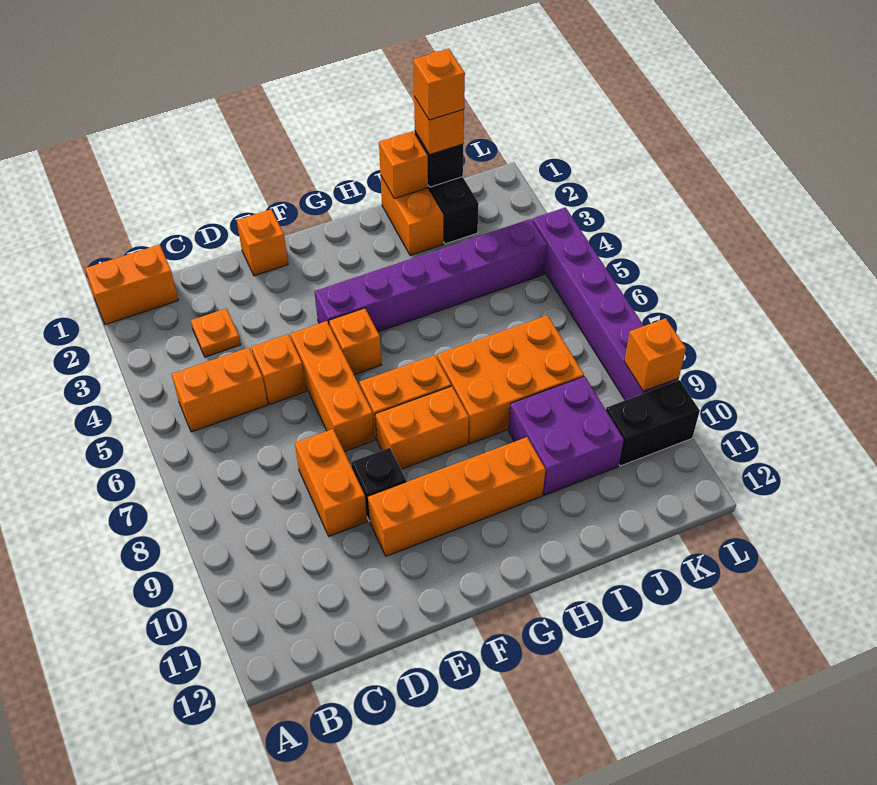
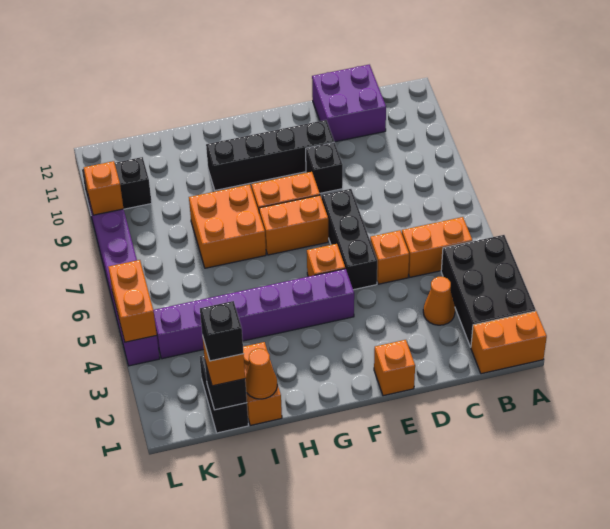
none -> black 2x3 brick [441,235,536,347]
orange 1x1 plate [191,308,241,357] -> orange 1x1 cone [423,277,455,325]
orange 1x2 brick [295,429,367,536] -> orange 1x2 brick moved to [108,260,157,342]
orange 1x3 brick [291,321,375,452] -> black 1x3 brick [322,189,377,290]
orange 1x4 brick [368,437,546,556] -> black 1x4 brick [206,120,334,190]
orange 2x3 brick [437,315,584,444] -> orange 2x2 brick [189,185,266,268]
orange 1x1 brick [379,131,428,199] -> orange 1x1 cone [245,349,277,399]
purple 2x2 brick [508,376,624,495] -> purple 2x2 brick moved to [312,65,386,142]
orange 1x1 brick [413,49,465,120] -> black 1x1 brick [200,301,243,361]

